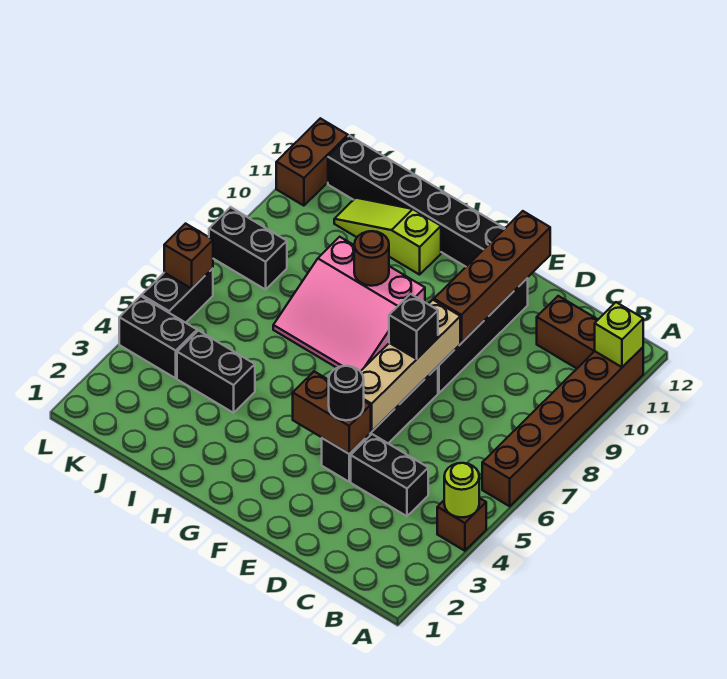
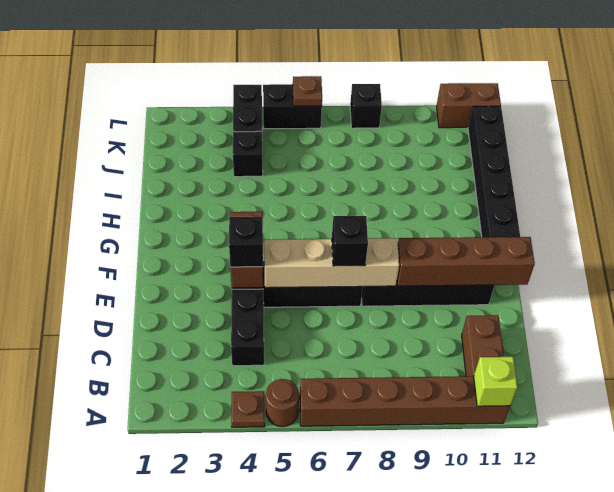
brown 1x1 brick [437,498,486,551] -> brown 1x1 plate [231,391,265,427]
lime 1x1 round brick [444,463,479,517] -> none
black 1x1 round brick [329,366,364,420] -> black 1x1 brick [229,217,263,267]
pink 3x3 slope [273,237,425,371] -> none
brown 1x1 round brick [354,231,389,286] -> brown 1x1 round brick moved to [266,379,299,427]
lime 1x3 slope [334,198,441,275] -> none
black 1x2 brick [177,331,255,413] -> black 1x1 brick [233,131,263,177]
black 1x2 brick [209,207,287,290] -> black 1x1 brick [350,84,382,128]
brown 1x1 brick [164,224,213,288] -> brown 1x1 plate [293,76,322,106]

